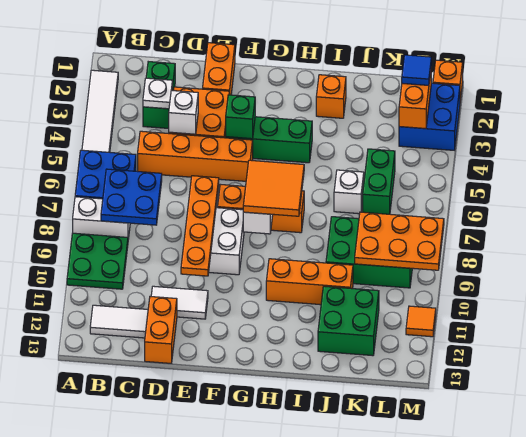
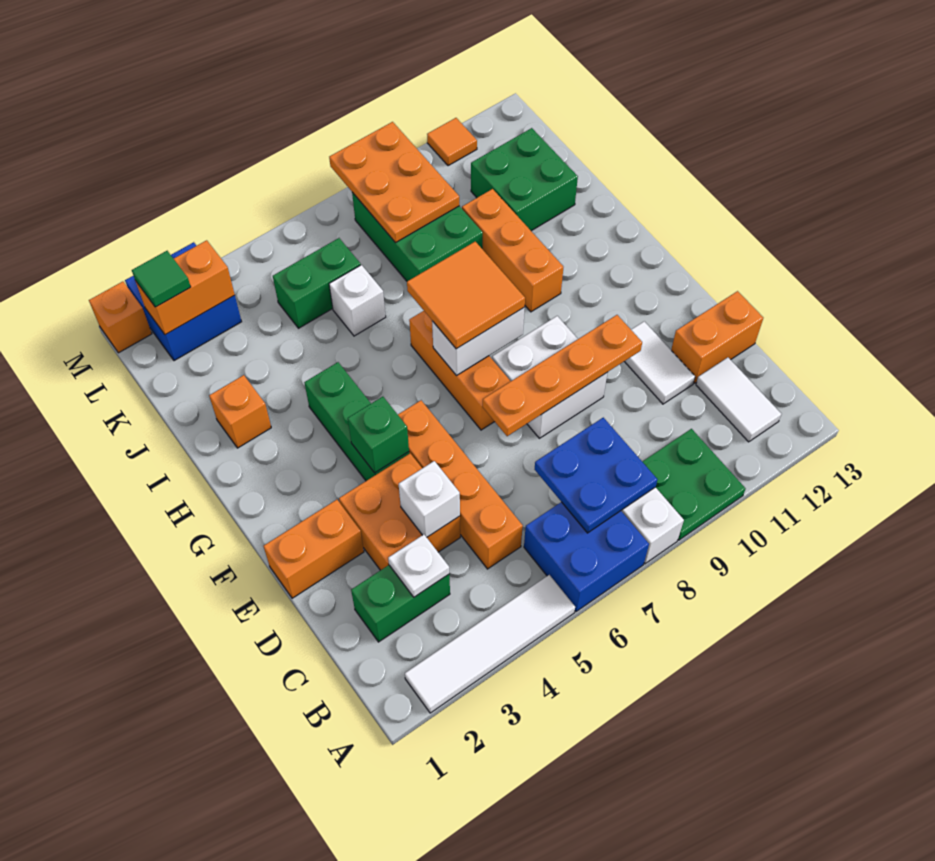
blue 1x1 tile [402,55,431,85] -> green 1x1 tile [132,251,191,307]

